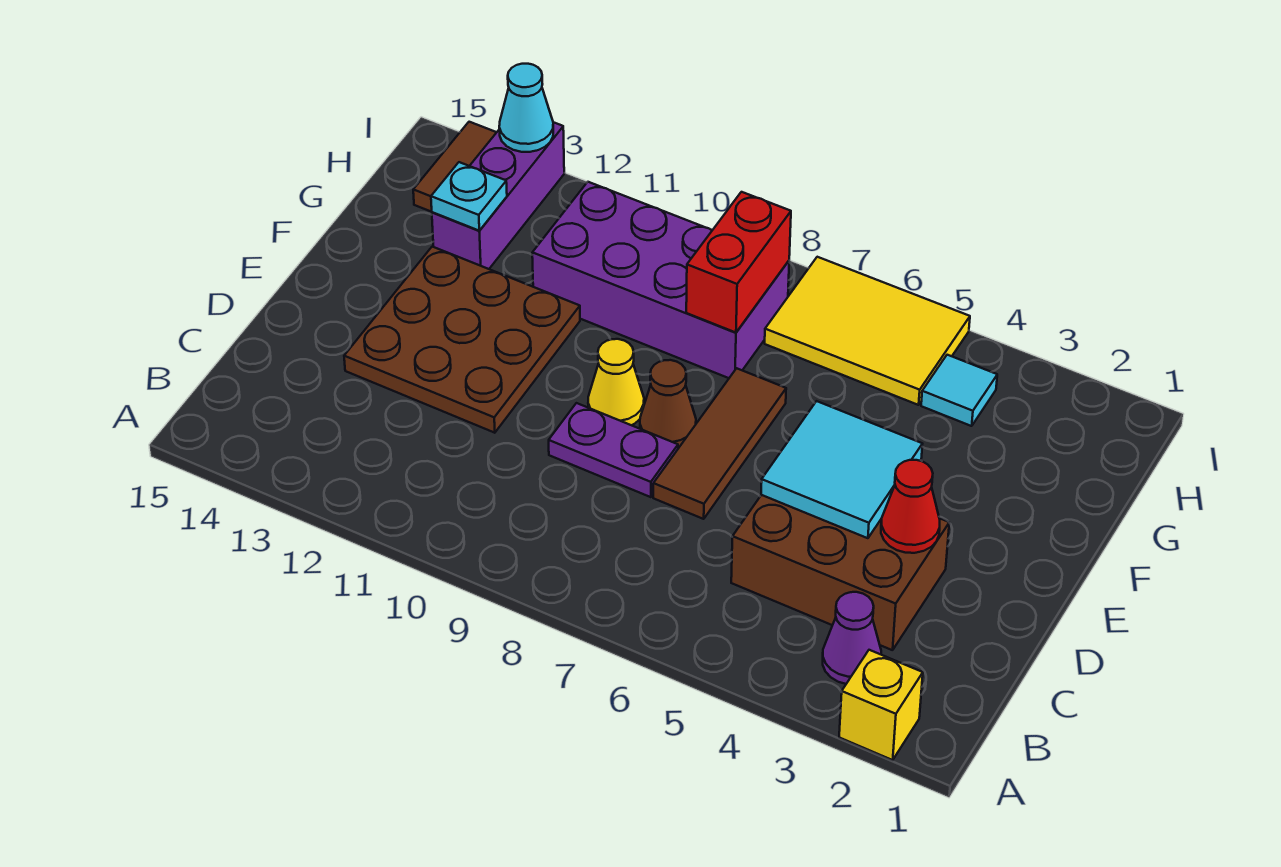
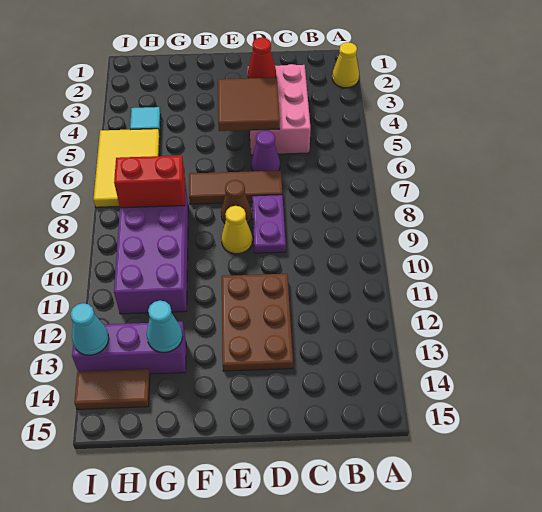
yellow 1x1 brick [839,650,923,760] -> yellow 1x1 cone [332,42,359,88]
purple 1x1 cone [823,592,881,684] -> purple 1x1 cone moved to [251,131,280,171]
brown 2x3 brick [731,495,949,650] -> pink 2x3 brick [248,64,311,155]
cyan 2x2 tile [761,401,922,538] -> brown 2x2 tile [218,78,280,131]
brown 3x3 plate [344,247,580,433] -> brown 2x3 plate [222,274,293,371]
cyan 1x1 plate [431,162,507,231] -> cyan 1x1 cone [147,301,183,353]

